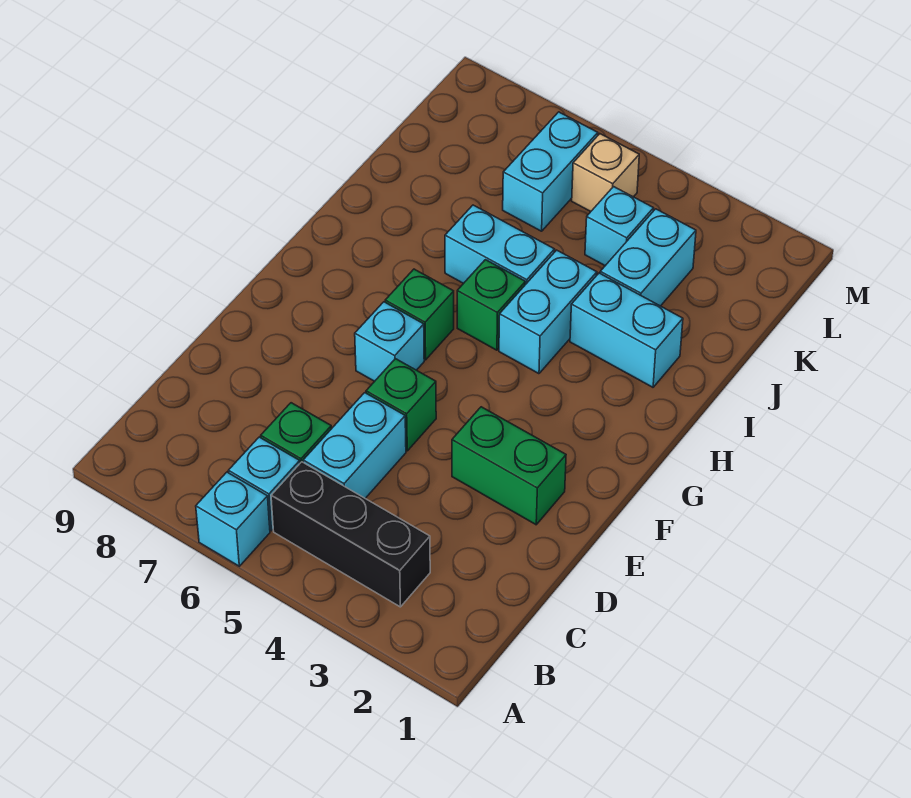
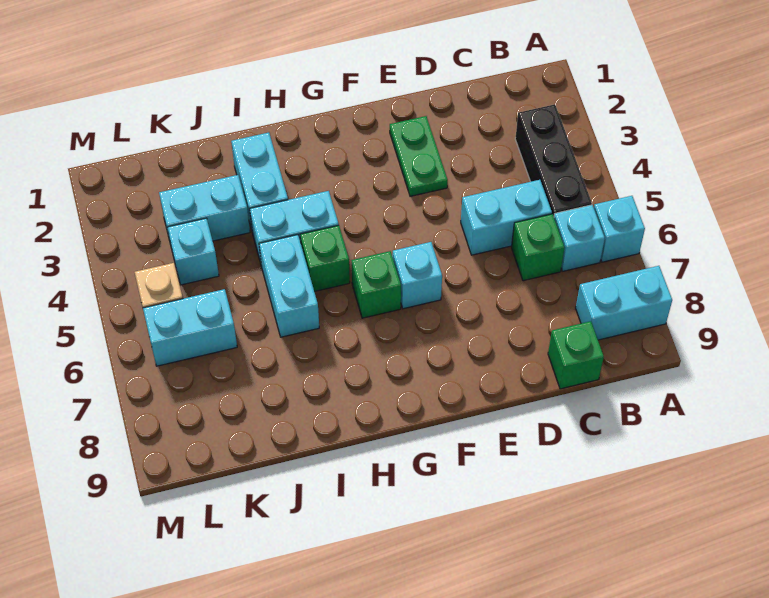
none -> cyan 1x2 brick [576,266,672,340]
green 1x2 brick [452,407,566,525] -> green 1x2 plate [390,116,448,196]
green 1x1 brick [366,359,436,451] -> green 1x1 brick moved to [548,321,604,389]

